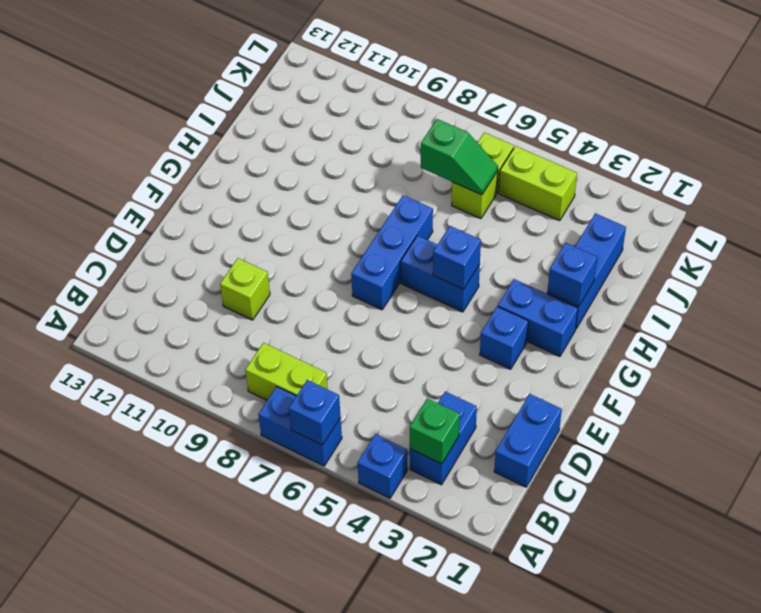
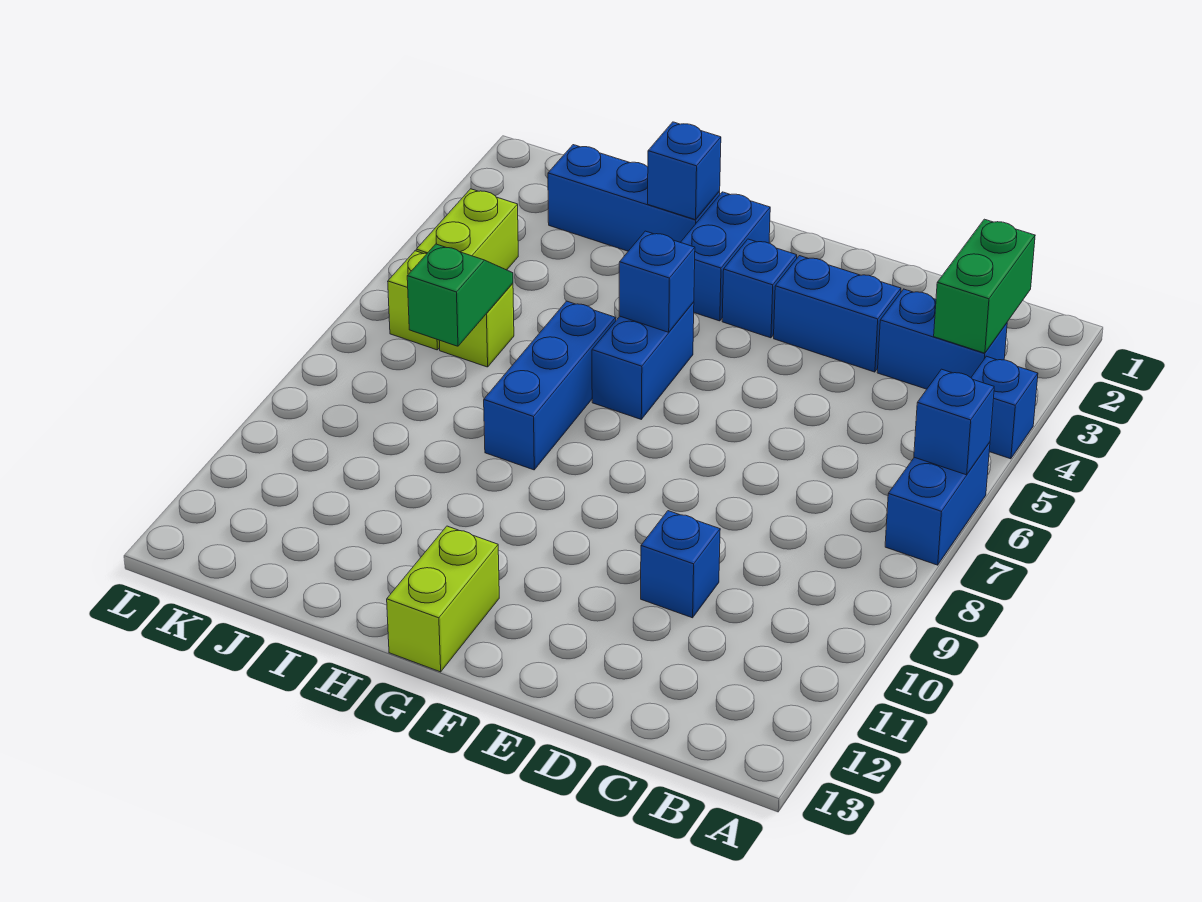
green 1x1 brick [410,398,460,464] -> green 1x2 brick [934,219,1035,353]
lime 1x2 brick [245,343,328,400] -> lime 1x2 brick moved to [387,526,499,672]
blue 1x2 brick [494,394,562,487] -> blue 1x2 brick moved to [774,256,901,372]
lime 1x1 brick [220,258,270,320] -> blue 1x1 brick [641,511,720,618]
blue 1x3 brick [351,195,433,310] -> blue 1x3 brick turned to [484,301,616,470]

